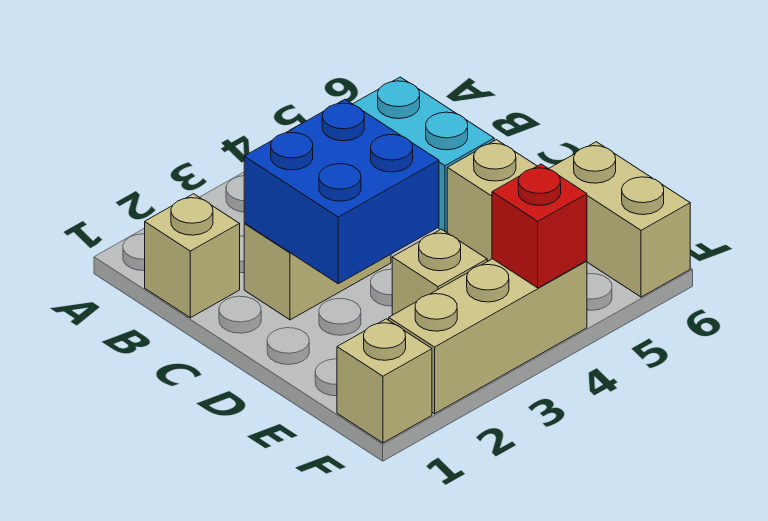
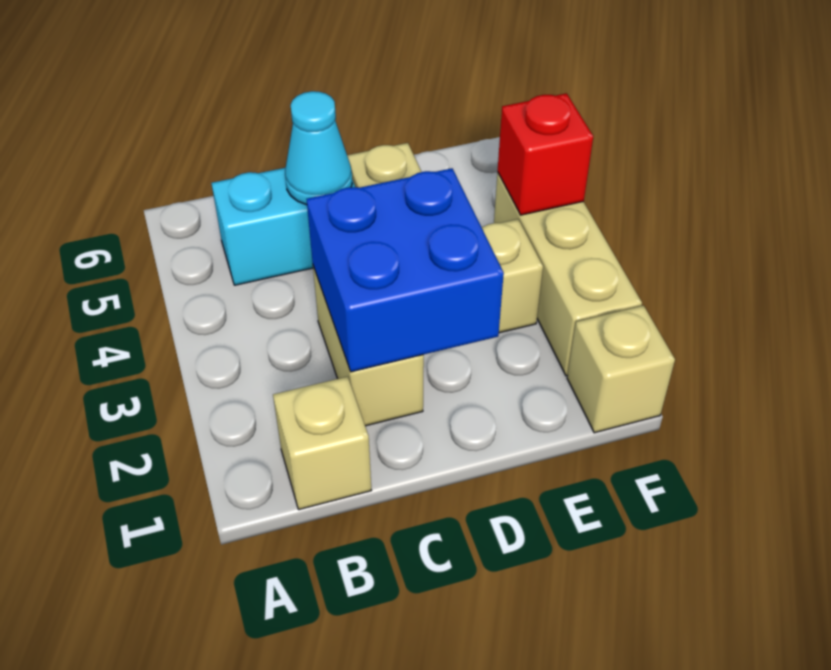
none -> cyan 1x1 cone [285,91,352,205]
tan 1x2 brick [549,142,690,297] -> none

